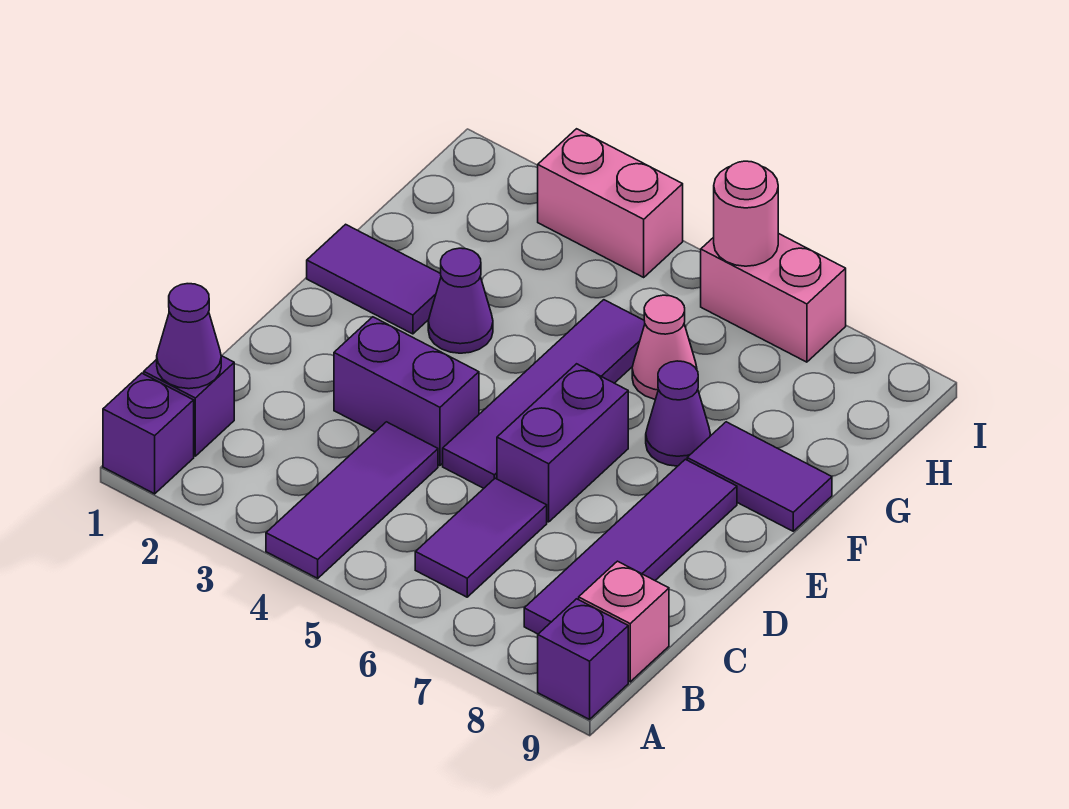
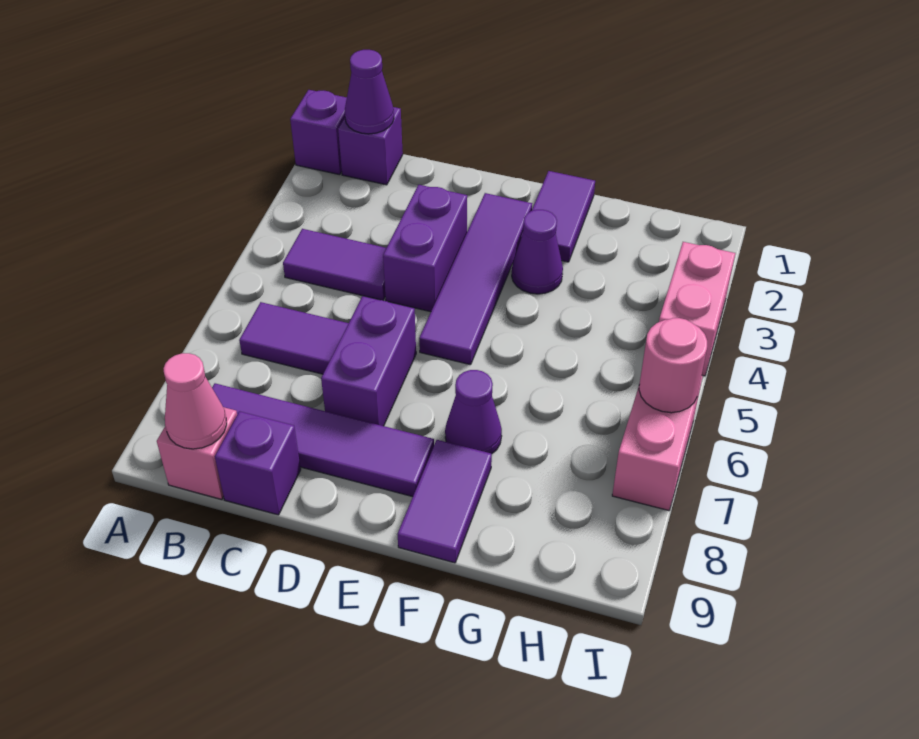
purple 1x3 tile [266,422,438,578] -> purple 1x2 tile [283,229,386,300]
purple 1x1 brick [538,599,628,719] -> purple 1x1 brick moved to [215,411,301,515]
purple 1x4 tile [443,300,645,488] -> purple 1x4 tile turned to [419,193,532,365]
purple 1x2 brick [497,364,628,522] -> purple 1x2 brick turned to [321,296,416,426]
pink 1x1 cone [632,295,697,399] -> pink 1x1 cone moved to [163,353,227,449]

